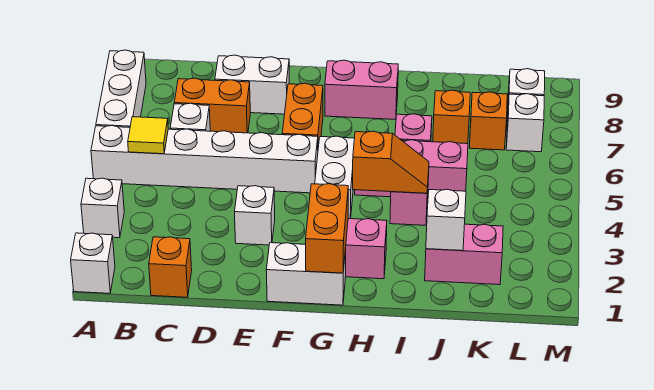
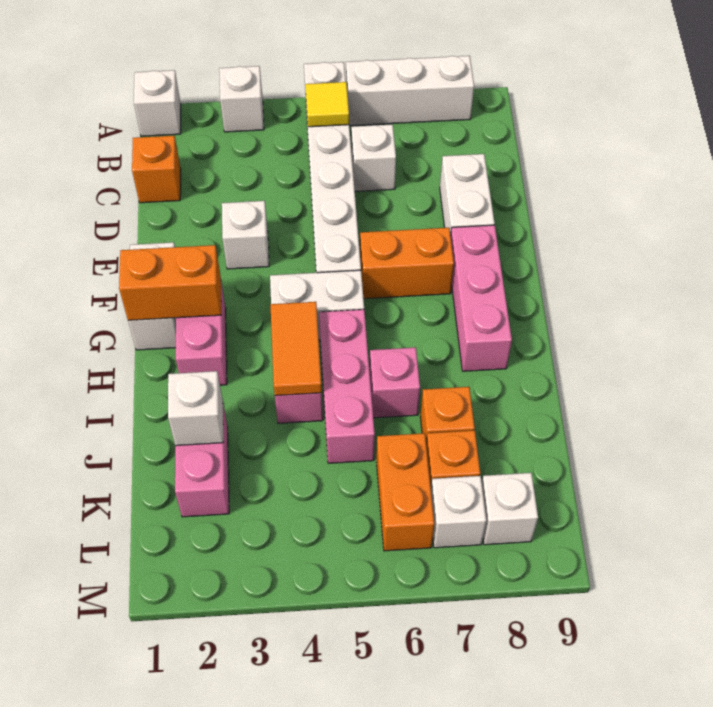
orange 1x2 brick [174,78,250,133] -> orange 1x2 brick moved to [377,433,434,551]
pink 1x2 brick [325,60,398,120] -> pink 1x3 brick [451,225,512,371]
orange 1x2 slope [353,131,429,193] -> orange 1x2 tile [271,302,322,396]

